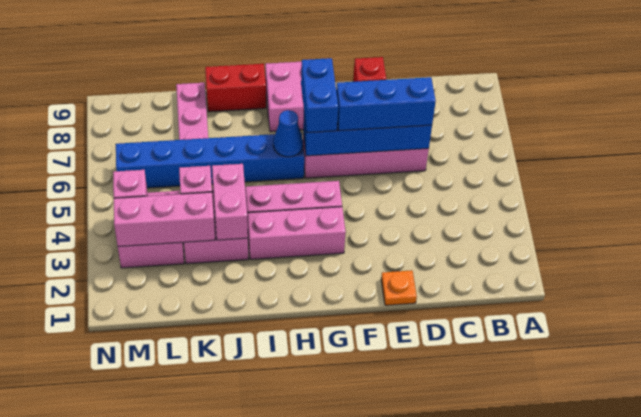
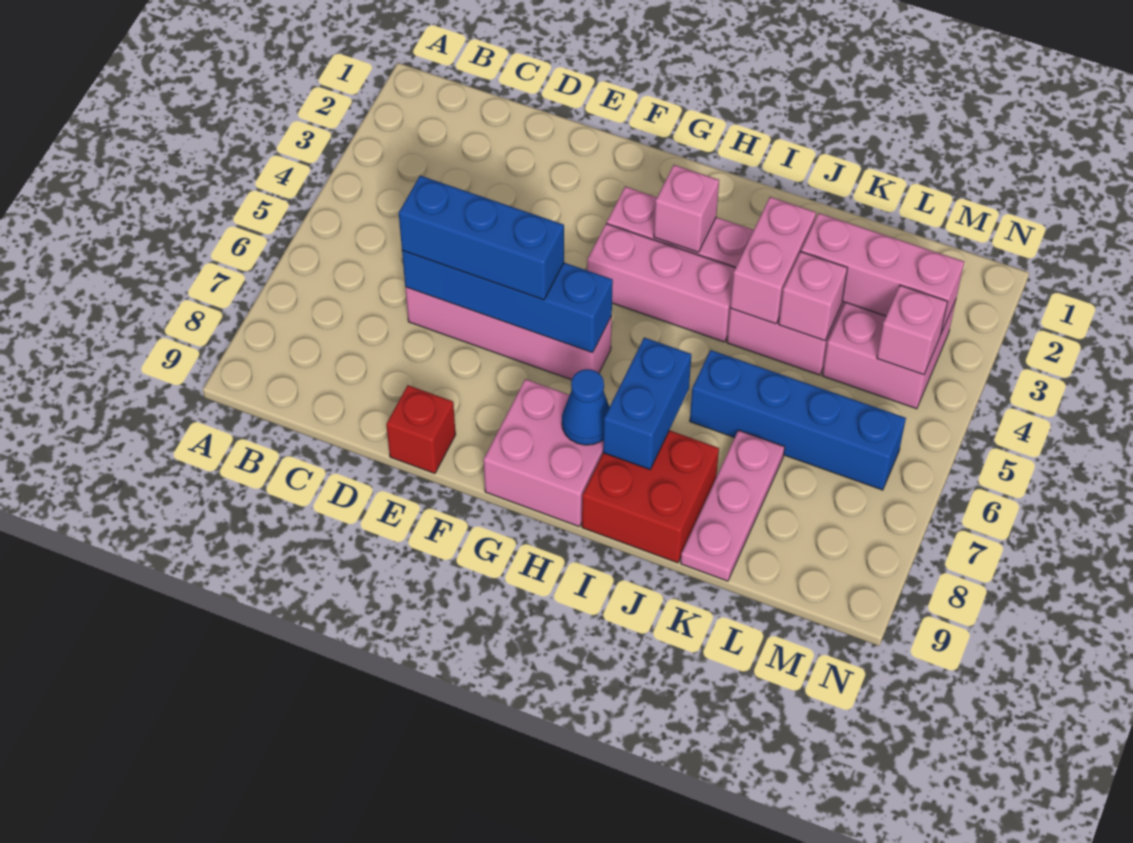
orange 1x1 plate [381,270,417,305] -> none
blue 1x2 brick [301,58,338,132] -> blue 1x2 brick moved to [603,338,691,469]
none -> pink 1x1 brick [654,165,719,252]
blue 1x6 brick [116,133,304,188] -> blue 1x4 brick [690,350,906,490]
blue 1x1 cone [273,110,303,157] -> blue 1x1 cone moved to [562,369,609,445]
red 1x2 brick [205,64,266,112] -> red 2x2 brick [582,430,719,563]

